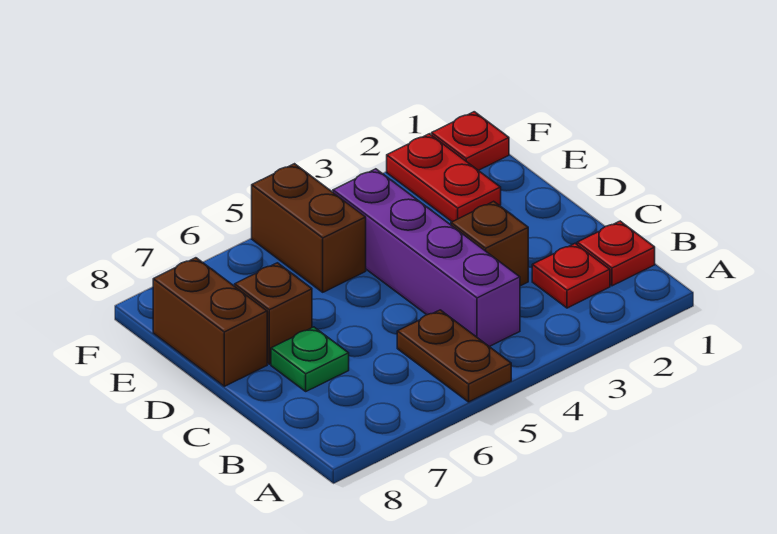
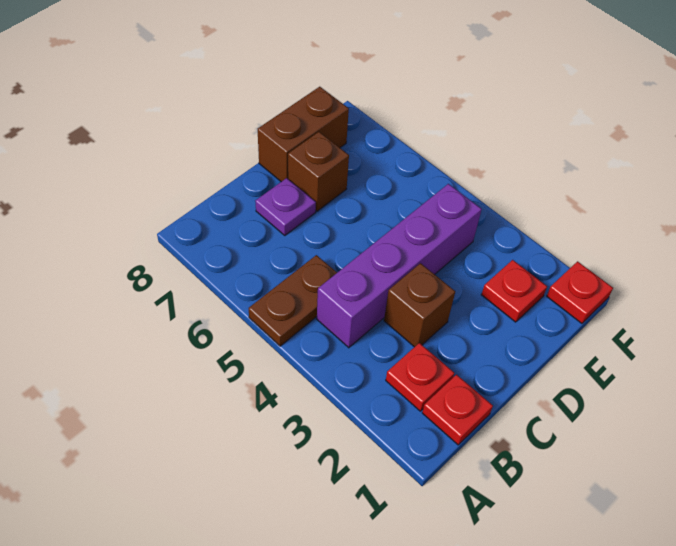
green 1x1 plate [271,327,349,391] -> purple 1x1 plate [255,178,316,235]
red 1x2 plate [387,134,501,222] -> red 1x1 plate [481,260,547,322]
brown 1x2 brick [252,164,366,292] -> none

